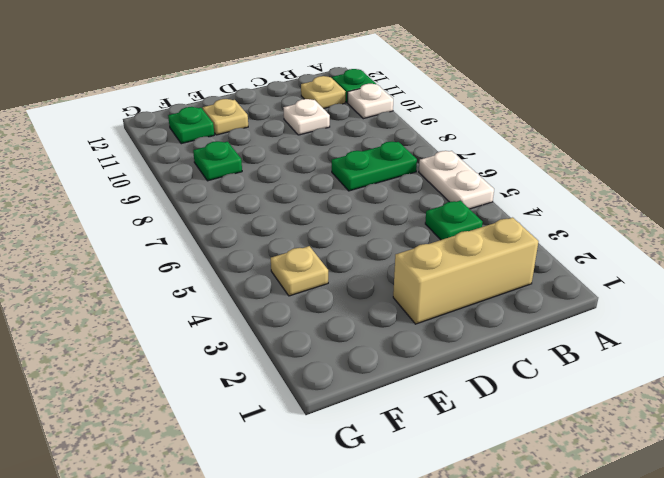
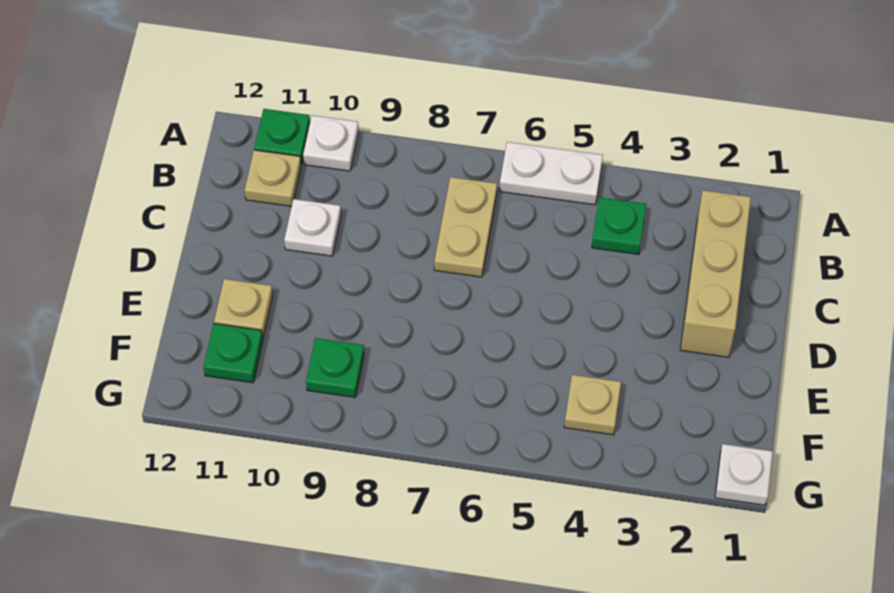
green 1x2 plate [332,142,417,191] -> tan 1x2 plate [434,177,497,277]
none -> white 1x1 plate [715,444,773,505]

